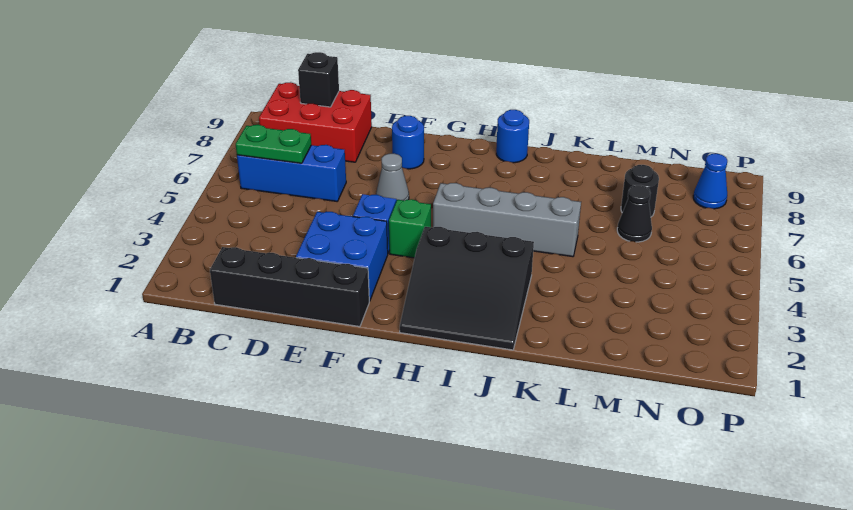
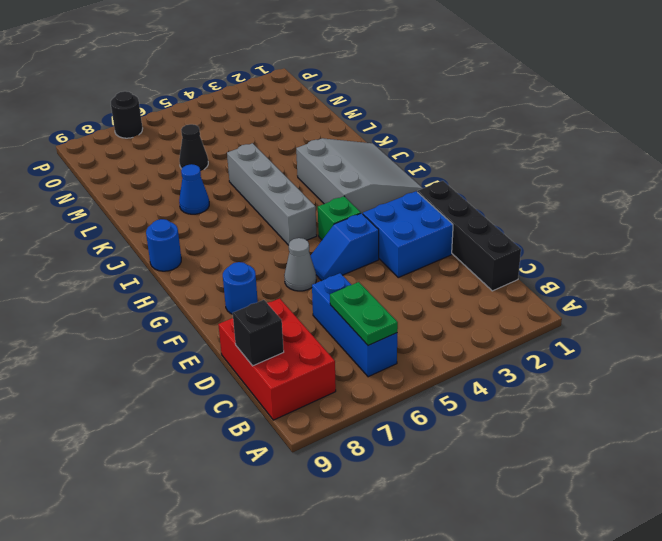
black 3x3 slope [400,227,534,350] -> grey 3x3 slope [296,138,423,214]
black 1x1 round brick [621,165,659,217] -> black 1x1 round brick moved to [111,91,143,138]
blue 1x1 cone [693,154,727,209] -> blue 1x1 cone moved to [179,164,209,214]

